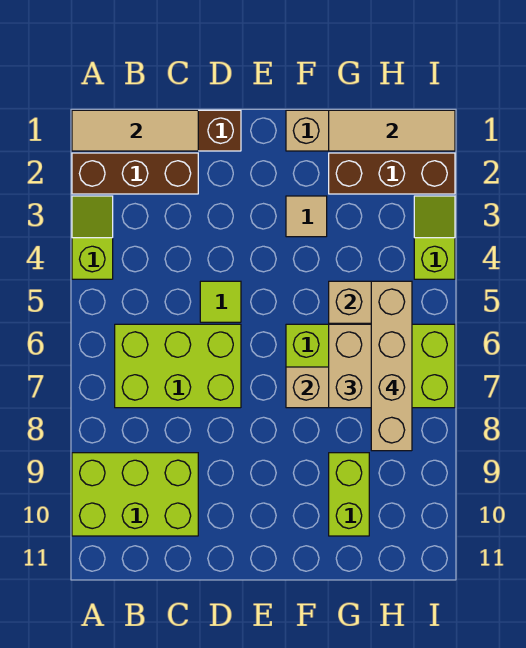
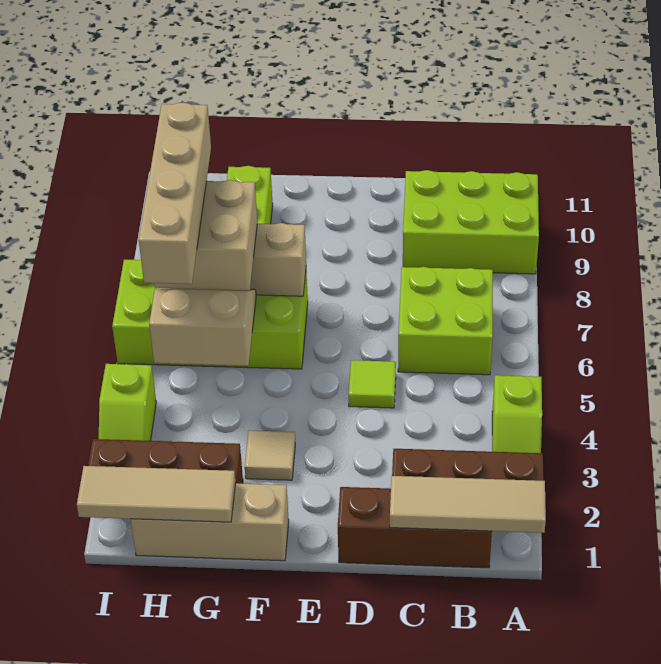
lime 2x3 brick [115,324,241,408] -> lime 2x2 brick [398,267,493,375]

